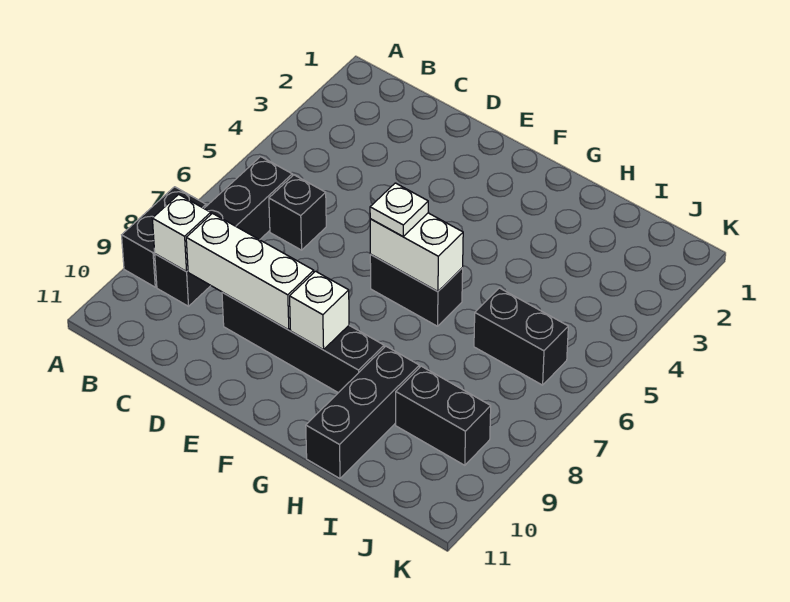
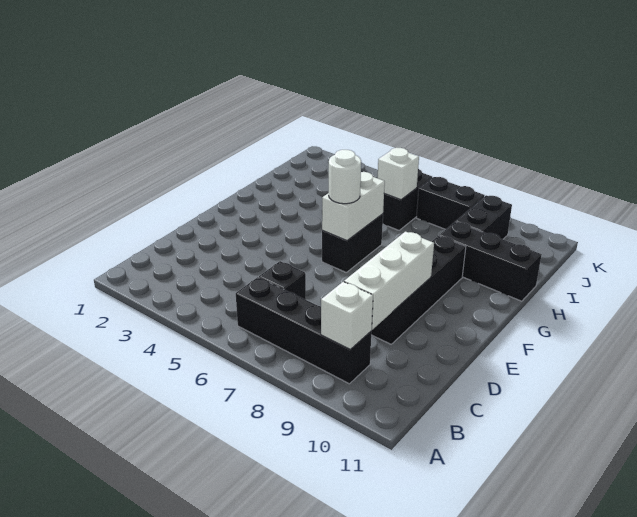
black 1x2 brick [122,187,206,287] -> black 1x2 brick moved to [416,177,485,229]
white 1x1 plate [370,183,428,236] -> white 1x1 round brick [329,150,361,204]
white 1x1 brick [290,271,349,350] -> white 1x1 brick moved to [378,148,419,200]

